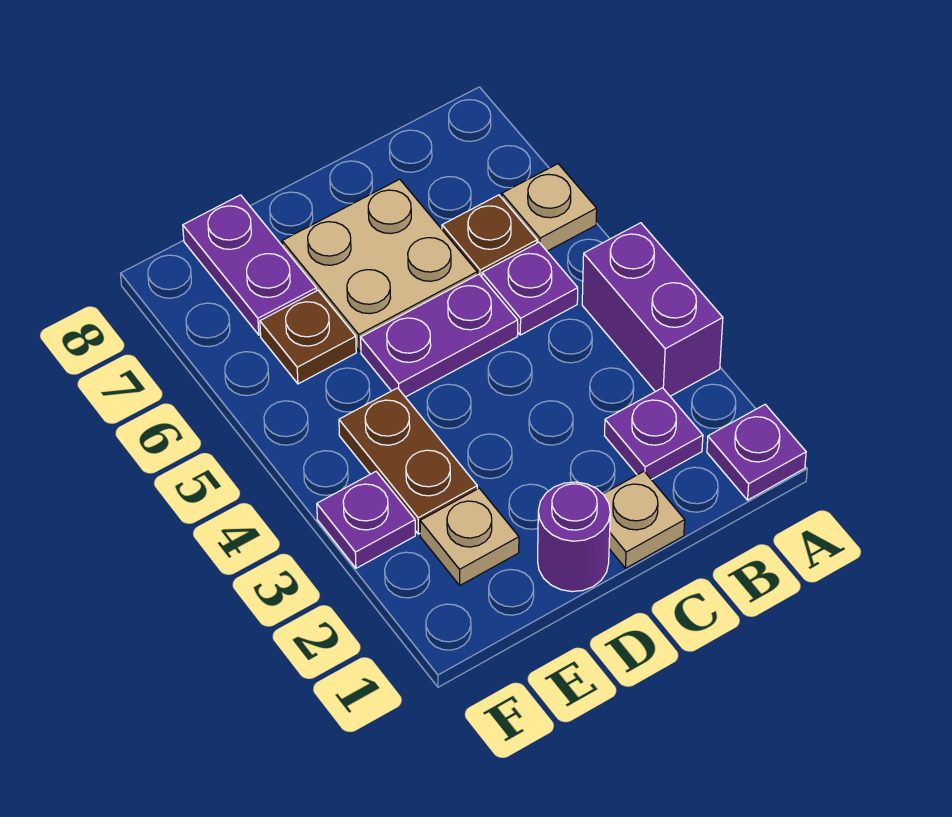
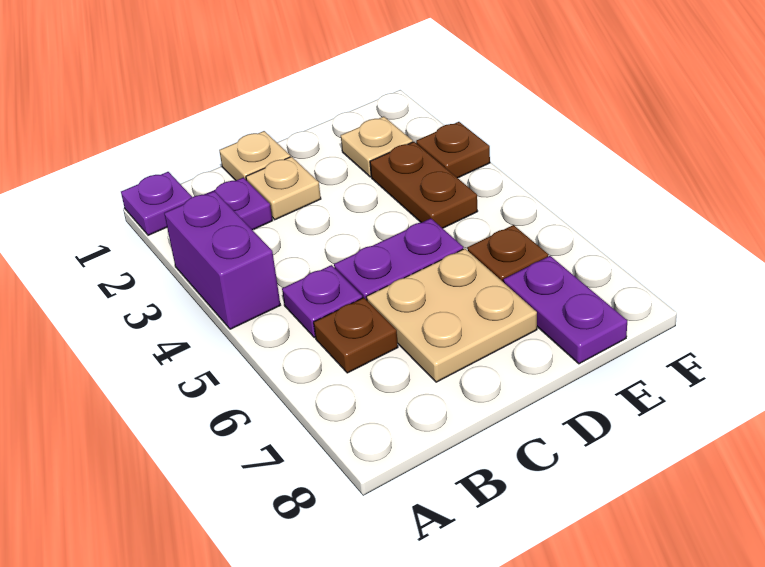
tan 1x1 plate [502,164,597,251] -> tan 1x1 plate moved to [246,157,321,220]
purple 1x1 round brick [538,482,610,592] -> none
purple 1x1 plate [317,472,415,568] -> brown 1x1 plate [416,122,490,178]

